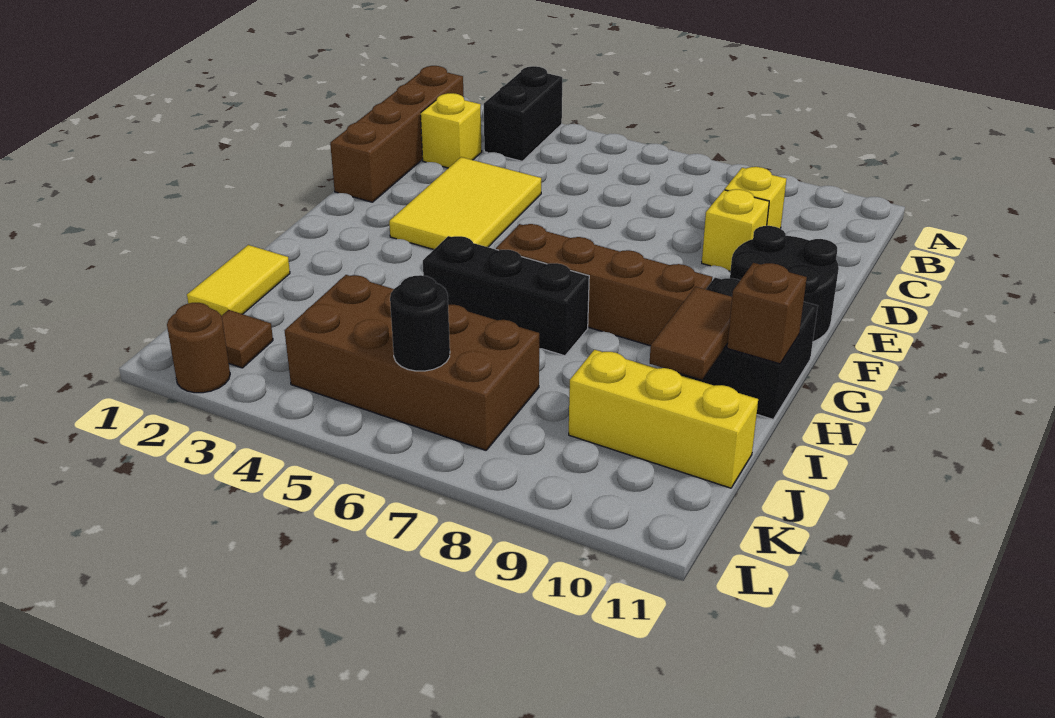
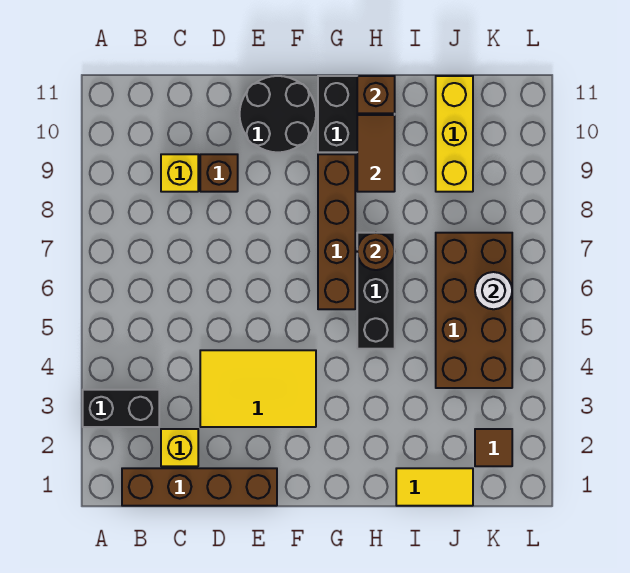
yellow 1x1 brick [702,189,769,271] -> brown 1x1 brick [200,154,238,192]
brown 1x2 tile [650,287,732,379] -> brown 1x2 tile turned to [357,115,395,192]
black 1x1 round brick [390,275,450,371] -> white 1x1 round brick [475,272,512,309]
brown 1x1 round brick [167,303,230,393] -> brown 1x1 round brick moved to [357,233,395,270]

